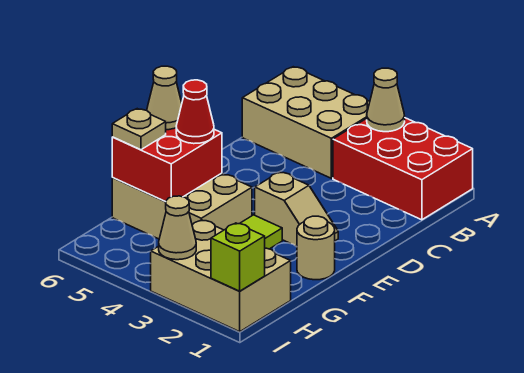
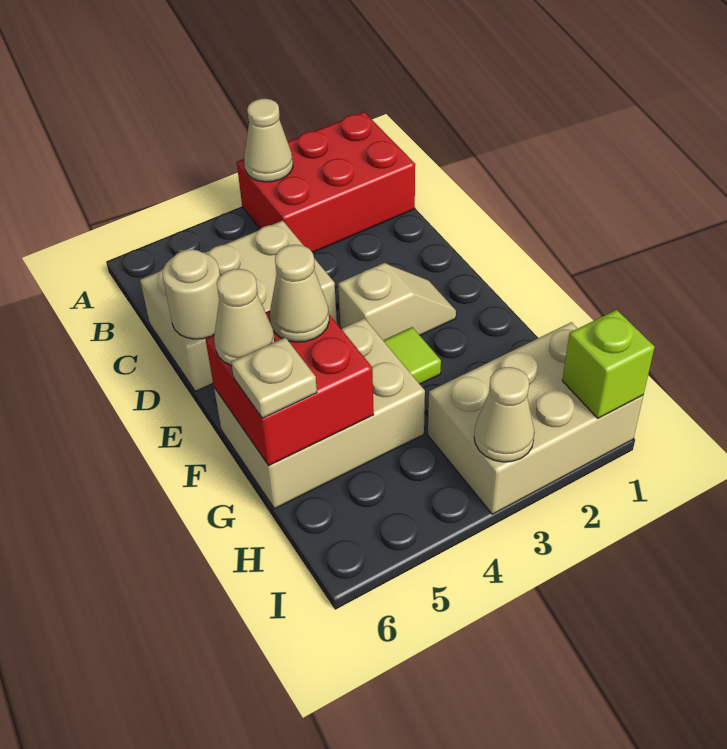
tan 2x3 brick [242,67,370,178] -> tan 2x3 brick moved to [140,221,337,391]
tan 1x1 round brick [297,216,335,280] -> tan 1x1 round brick moved to [163,249,220,339]
red 1x1 cone [176,80,214,144] -> tan 1x1 cone [270,245,329,342]

